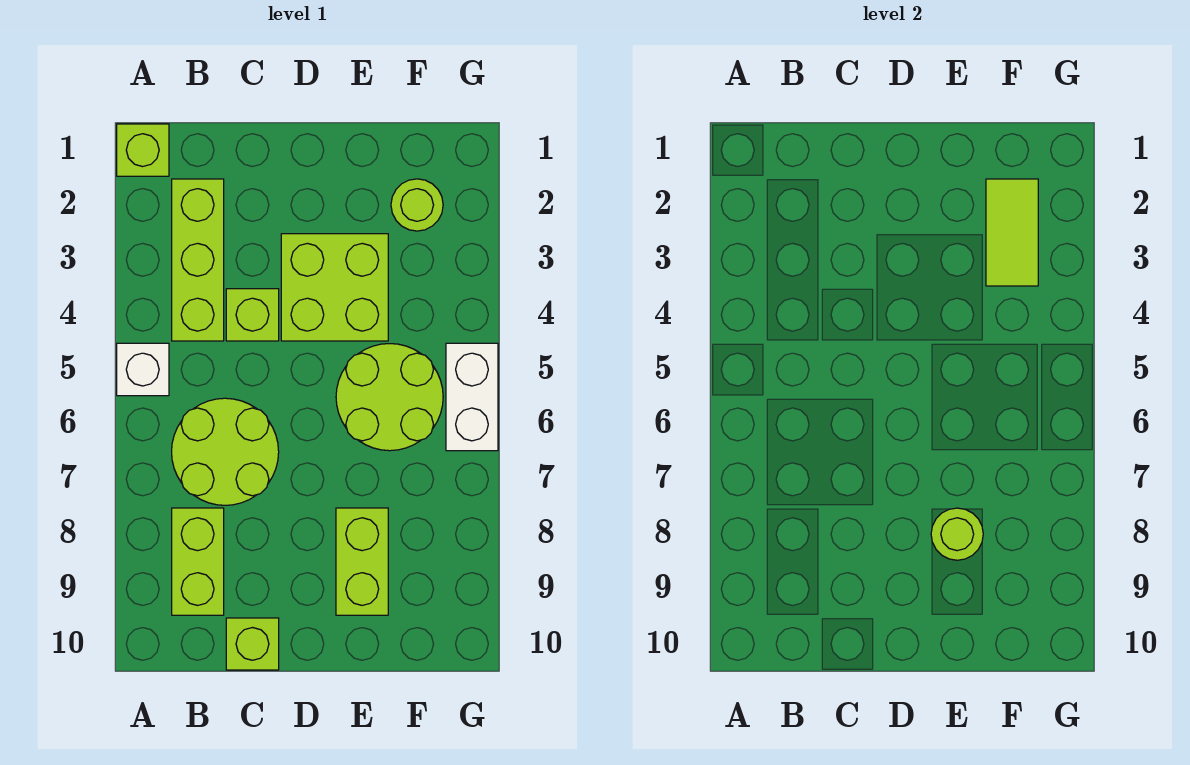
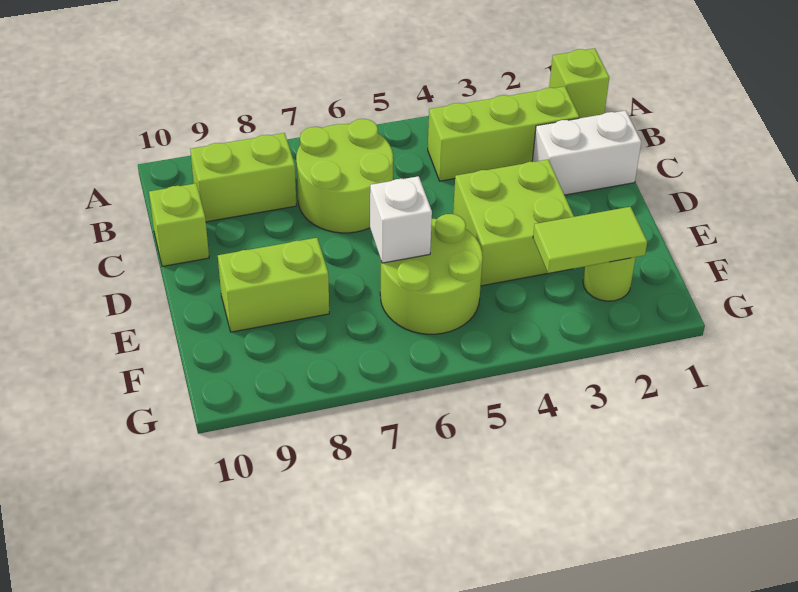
white 1x1 brick [117,343,169,396] -> white 1x1 brick moved to [370,176,432,263]
lime 1x1 brick [226,289,279,341] -> none
lime 1x1 round brick [931,508,983,560] -> none
white 1x2 brick [446,343,498,451] -> white 1x2 brick moved to [532,111,641,195]

